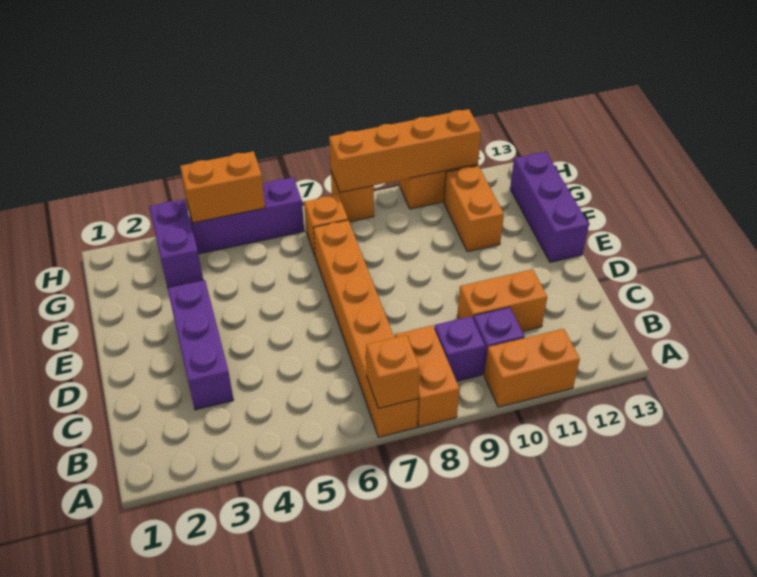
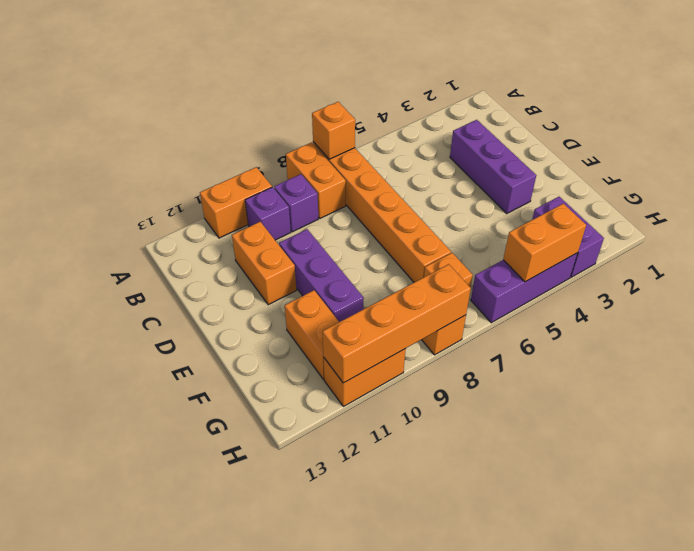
orange 1x2 brick [457,269,547,331] -> orange 1x2 brick turned to [232,222,296,305]
purple 1x3 brick [510,152,589,262] -> purple 1x3 brick moved to [279,229,364,322]

